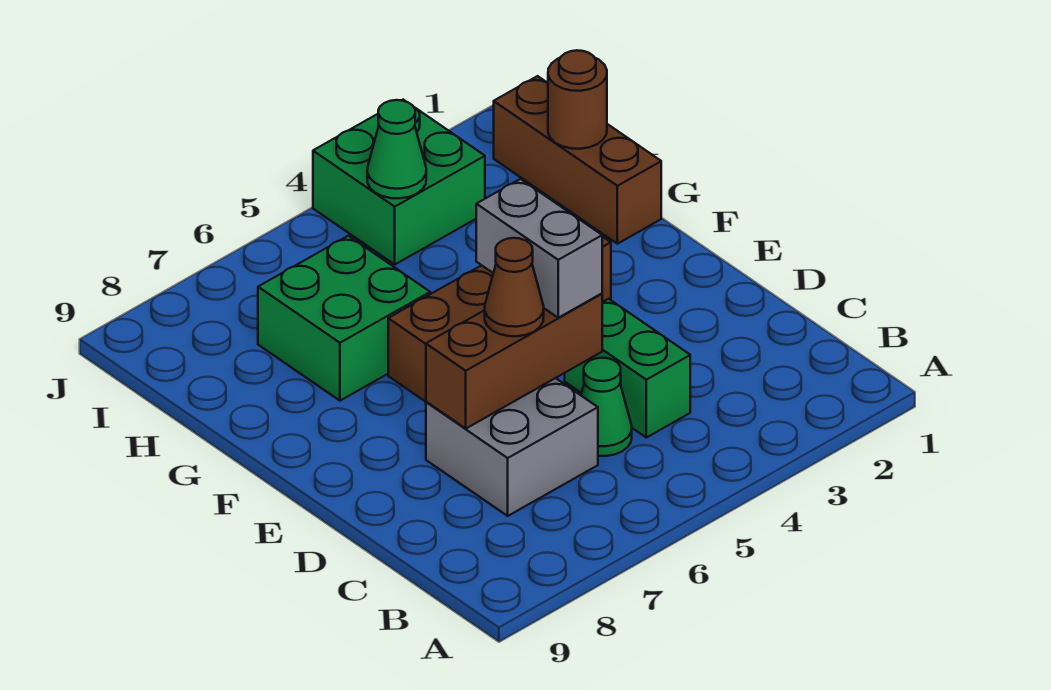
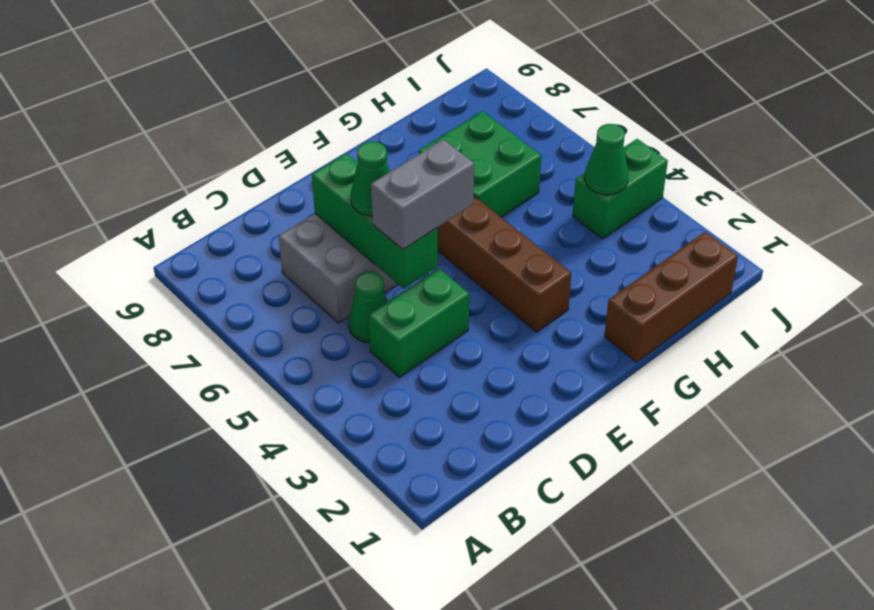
brown 1x3 brick [426,294,602,428] -> green 1x3 brick [312,153,438,289]
brown 1x1 cone [485,238,544,336] -> green 1x1 cone [351,141,390,216]
brown 1x1 round brick [548,50,607,149] -> none
green 2x2 brick [313,100,485,264] -> green 1x2 brick [573,139,668,239]

